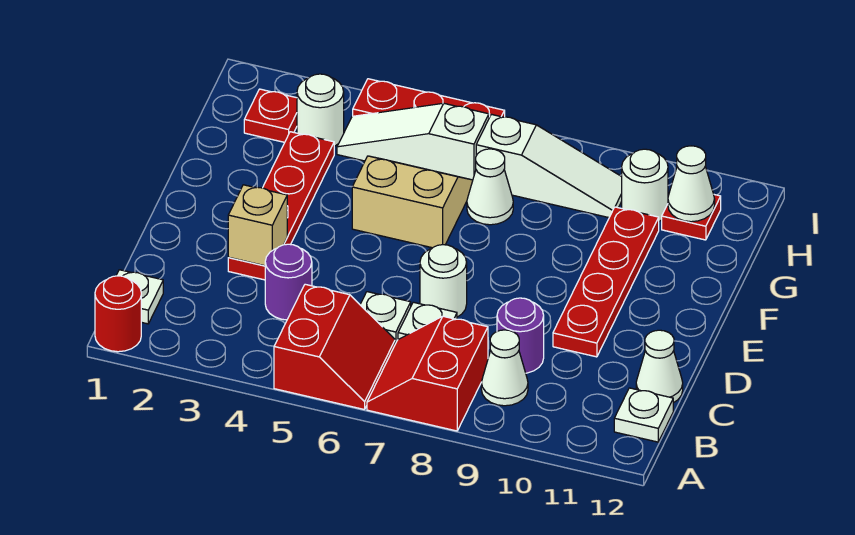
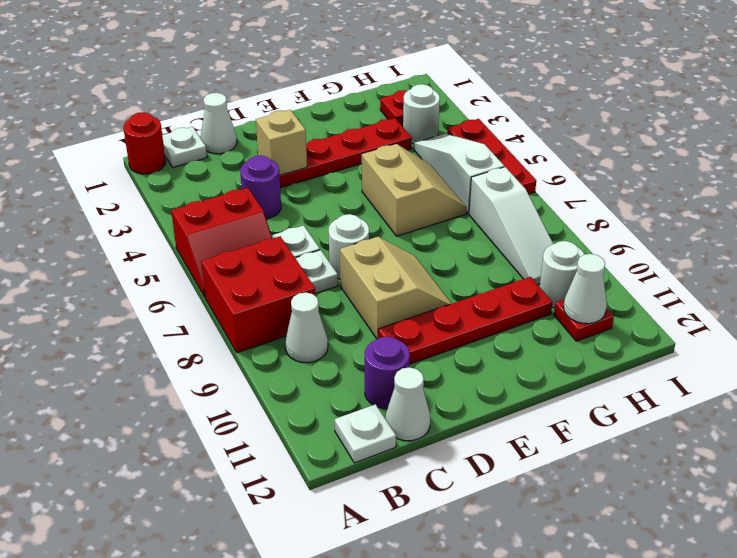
red 2x2 slope [367,316,488,431] -> red 2x2 brick [201,236,315,353]
purple 1x1 round brick [497,298,544,373] -> purple 1x1 round brick moved to [365,337,410,408]
none -> tan 2x2 slope [340,237,452,339]
white 1x1 cone [467,149,513,225] -> white 1x1 cone moved to [201,93,237,154]

